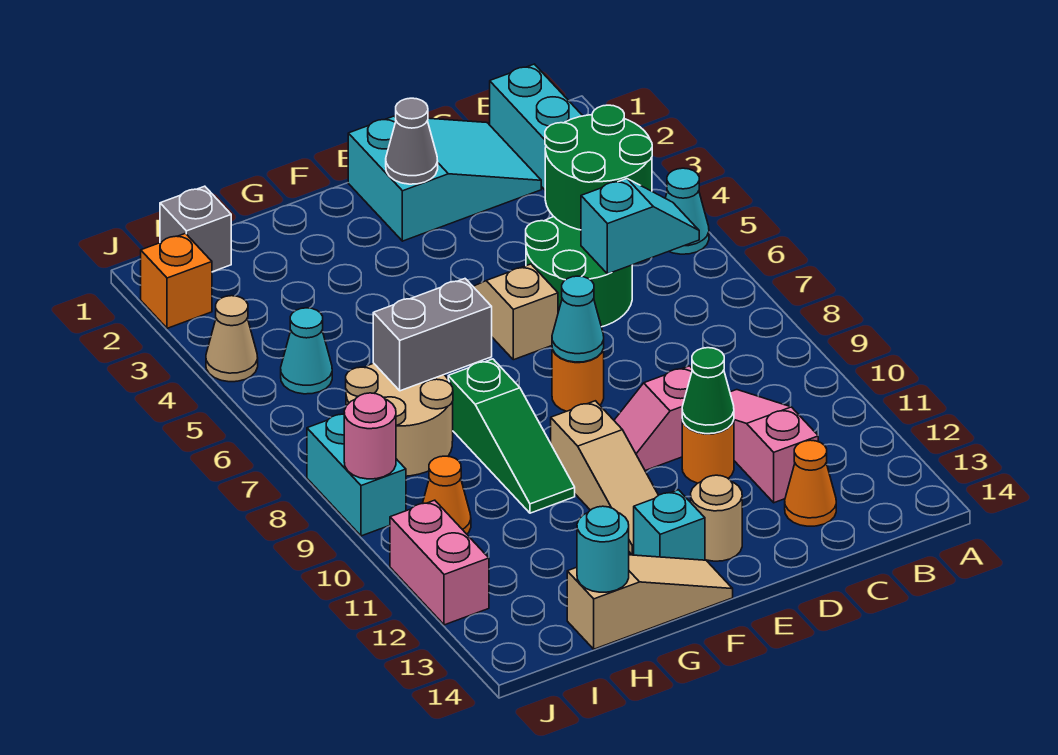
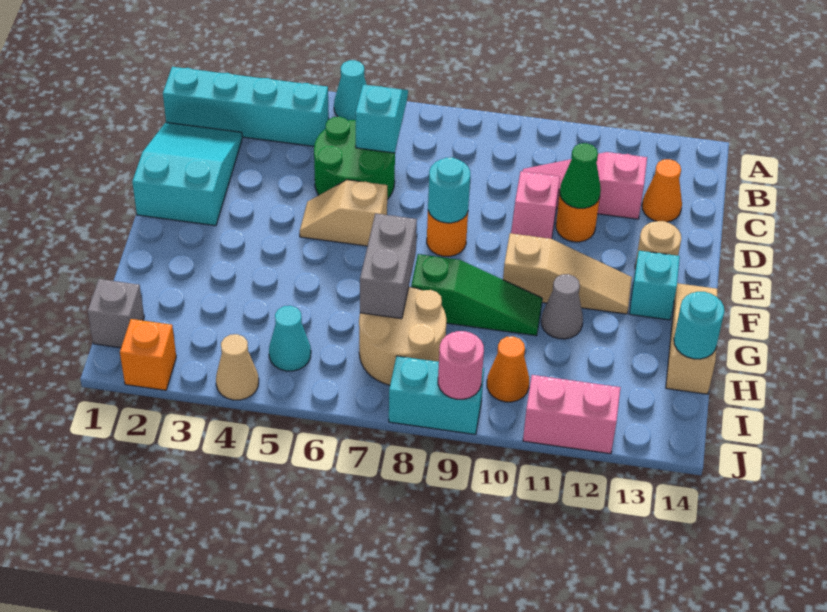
green 2x2 round brick [545,105,652,230] -> none
grey 1x1 cone [386,98,438,184] -> grey 1x1 cone moved to [541,274,583,339]
cyan 1x1 cone [552,276,604,362] -> cyan 1x1 round brick [428,157,470,223]

